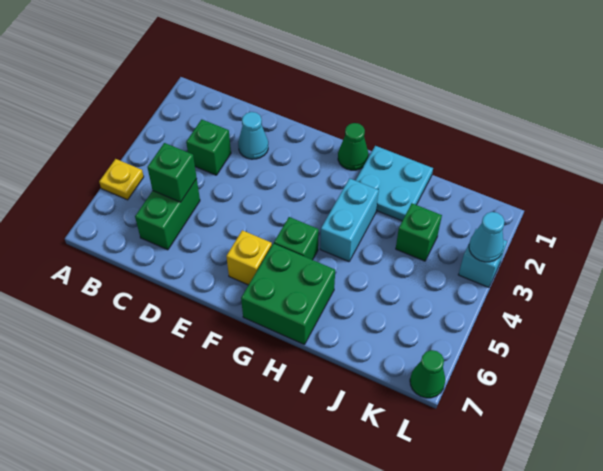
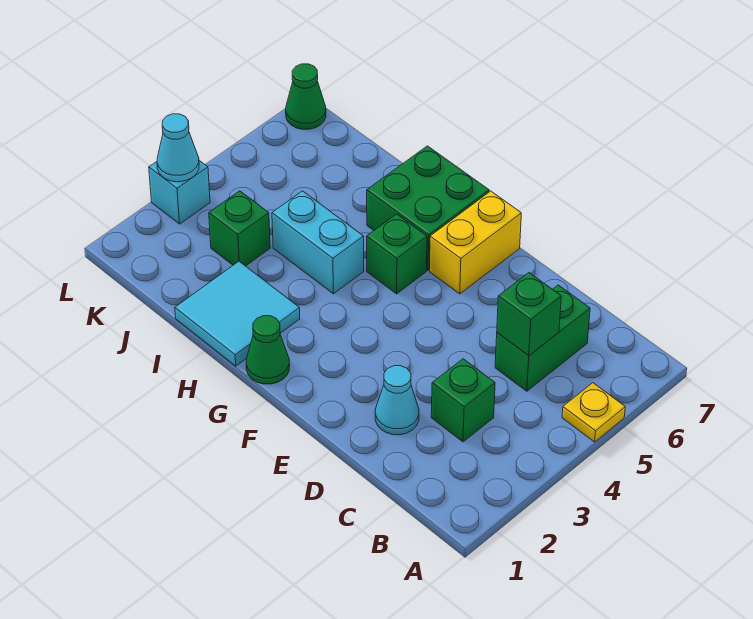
yellow 1x1 brick [226,230,272,285] -> yellow 1x2 brick [429,191,521,294]
cyan 2x2 plate [356,146,433,221] -> cyan 2x2 tile [175,261,300,366]
cyan 1x2 brick [320,178,379,262] -> cyan 1x2 brick turned to [272,191,364,294]

